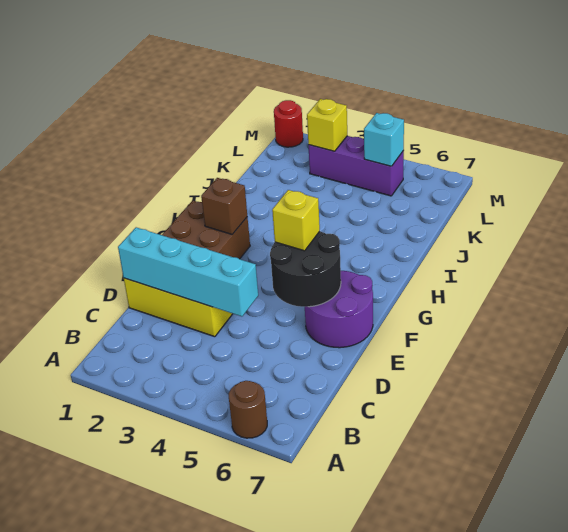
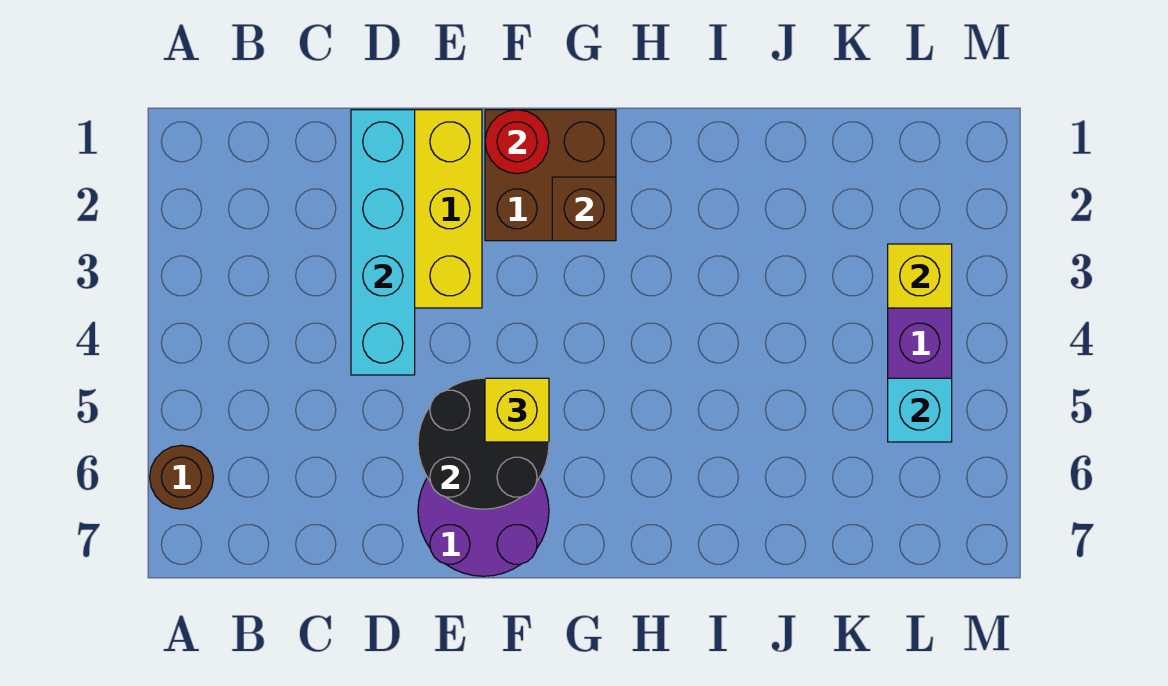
red 1x1 round brick [274,100,303,147] -> red 1x1 round brick moved to [485,110,549,174]

